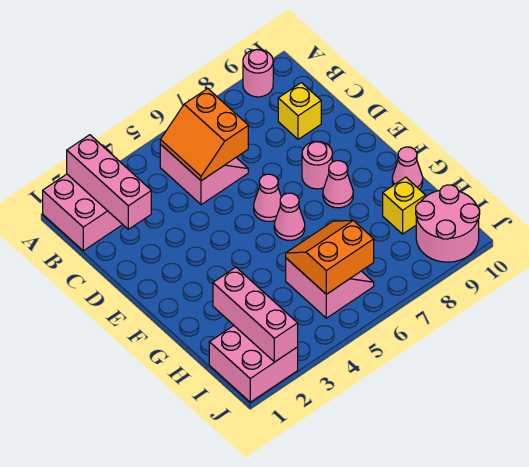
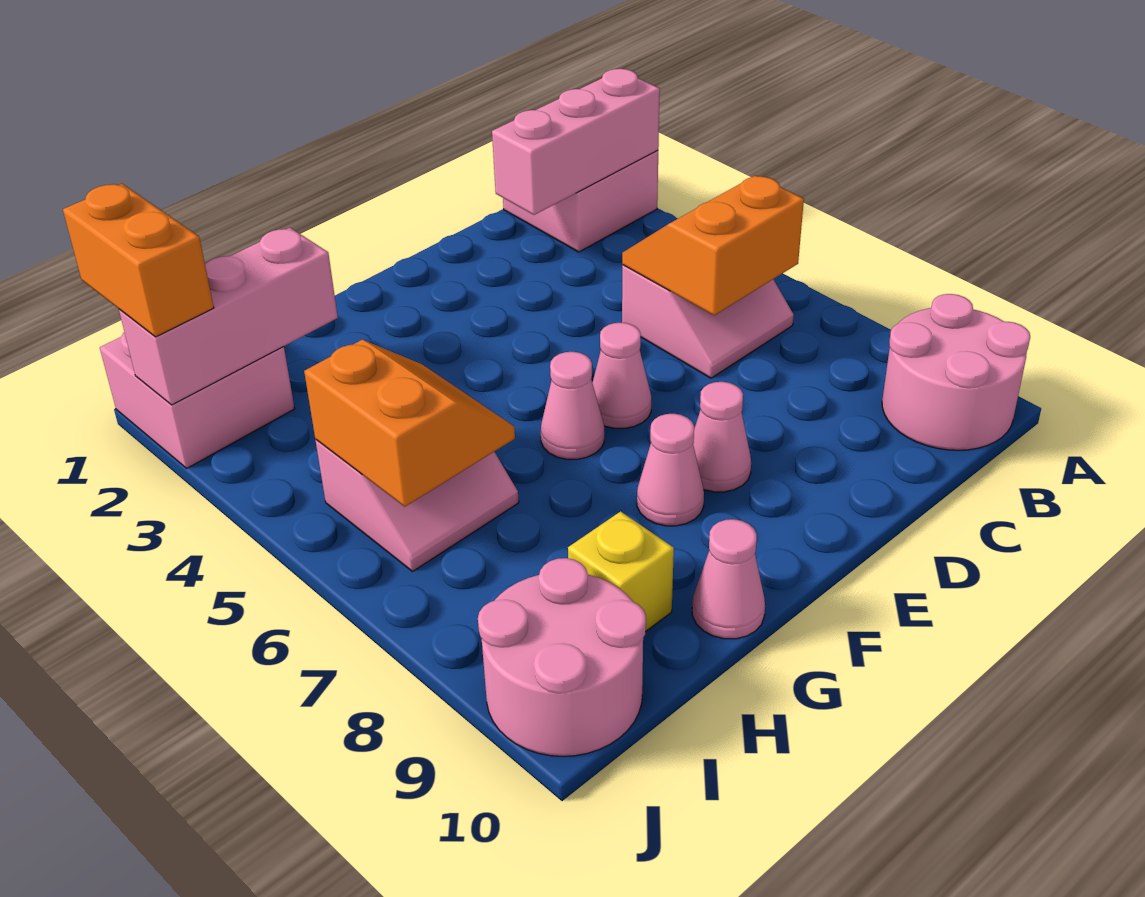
pink 1x1 round brick [243,50,273,97] -> pink 2x2 round brick [882,294,1030,450]
yellow 1x1 brick [278,83,321,140] -> none
pink 1x1 round brick [302,142,332,189] -> pink 1x1 cone [693,382,751,492]
none -> orange 1x2 brick [63,184,214,337]

